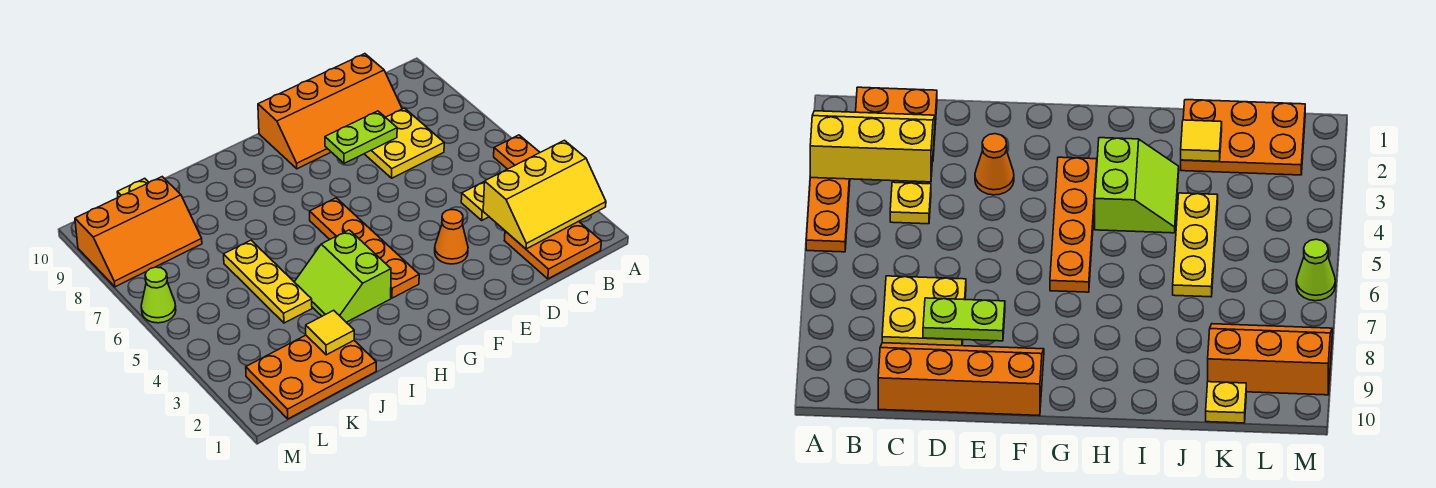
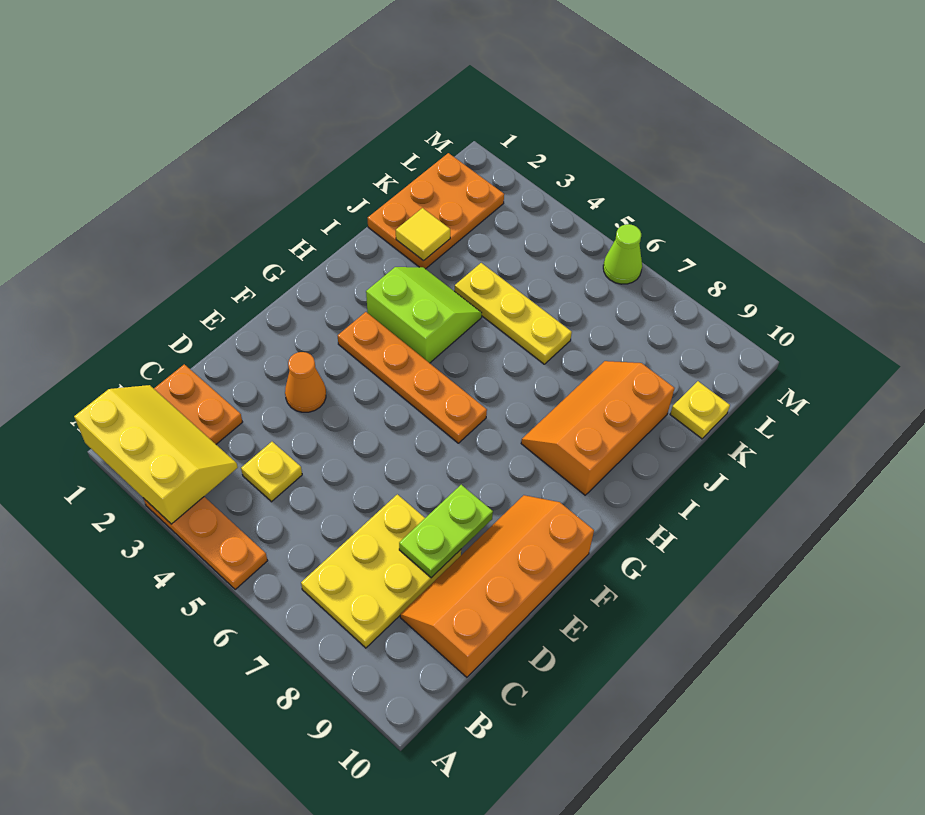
yellow 2x3 slope [483,140,606,249] -> yellow 2x3 slope turned to [74,385,238,524]
yellow 2x2 plate [365,108,444,178] -> yellow 2x3 plate [301,494,461,648]
orange 2x3 slope [75,177,202,287] -> orange 2x3 slope moved to [521,361,674,495]

